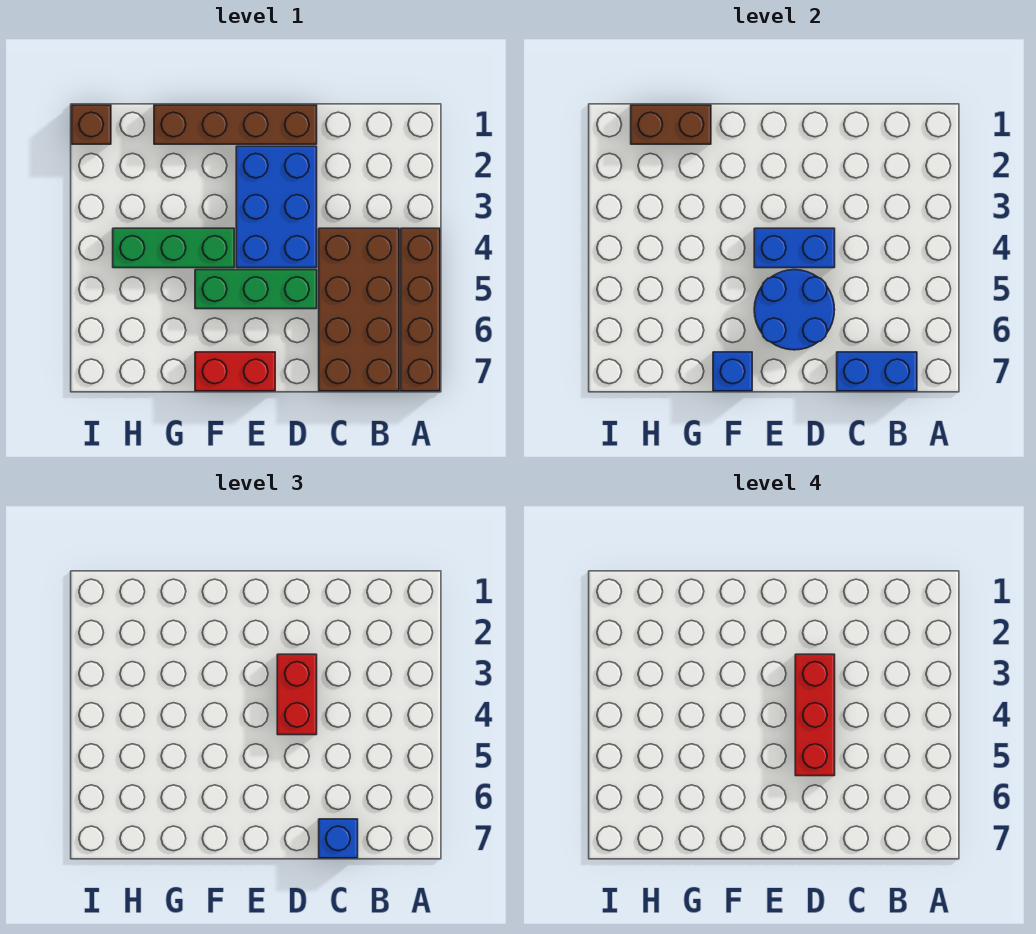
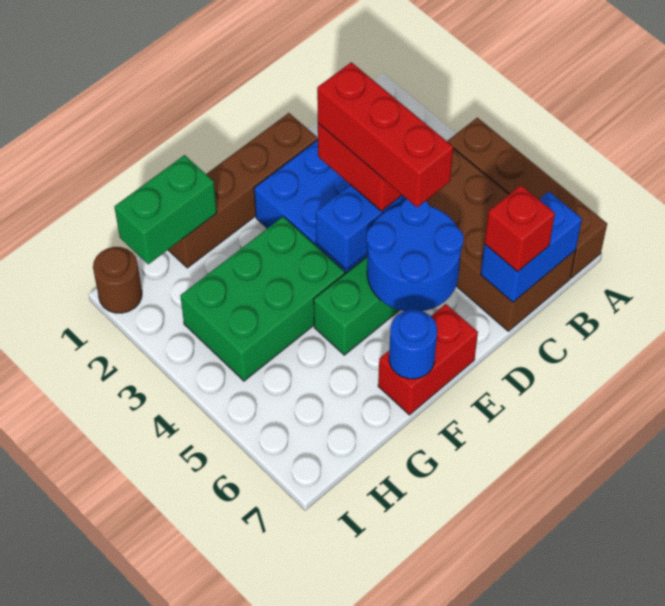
blue 1x1 brick [319,819,358,858] -> red 1x1 brick [485,185,555,272]
green 1x3 brick [113,228,234,268] -> green 2x3 brick [180,217,345,381]
blue 1x1 brick [713,352,752,391] -> blue 1x1 round brick [389,310,437,379]
brown 1x2 brick [631,105,711,144] -> green 1x2 brick [114,155,217,264]
brown 1x1 brick [72,105,111,144] -> brown 1x1 round brick [93,247,142,313]

